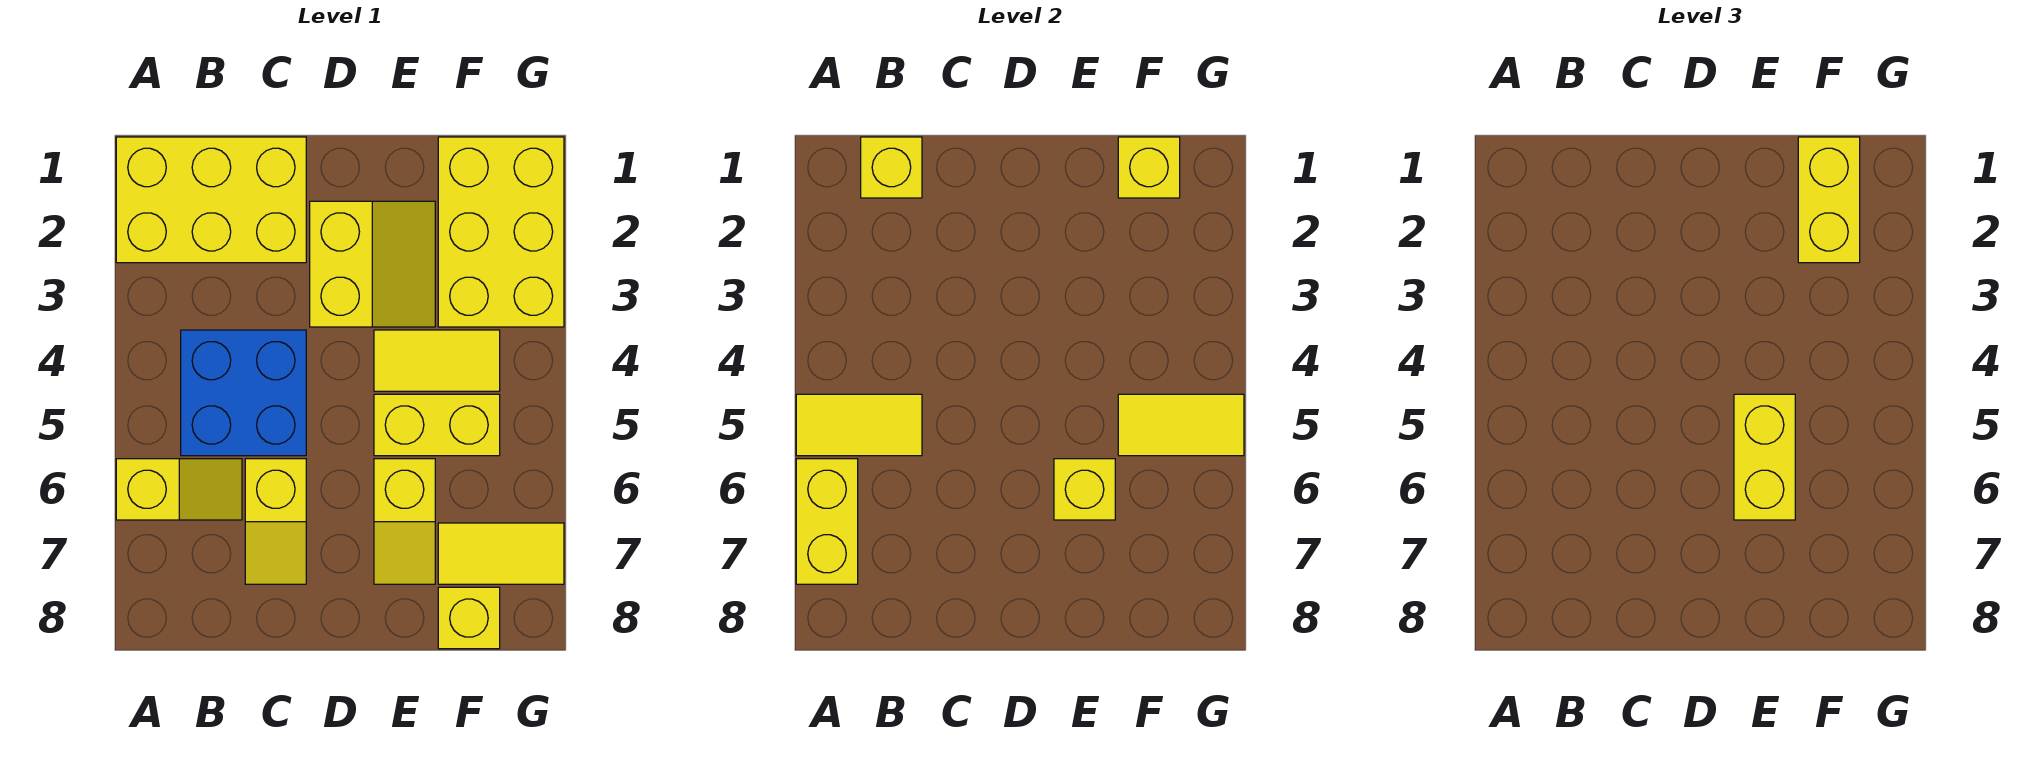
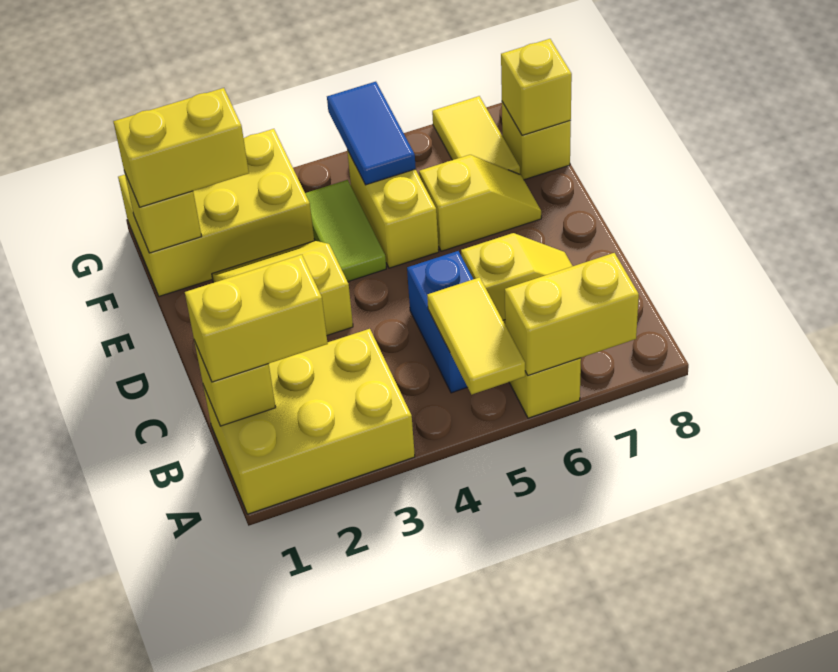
yellow 2x3 brick [116,137,306,263] -> yellow 2x3 brick turned to [203,329,415,514]
blue 2x2 brick [181,330,306,456] -> blue 1x2 brick [407,251,473,393]
yellow 1x2 tile [374,330,500,391] -> lime 1x2 tile [305,180,386,282]
yellow 1x2 brick [1734,394,1795,520] -> yellow 1x2 brick moved to [185,255,328,382]
yellow 1x1 brick [1054,459,1115,520] -> yellow 1x1 brick moved to [501,39,572,135]
yellow 1x2 tile [1118,394,1244,456] -> blue 1x2 tile [327,82,416,185]

